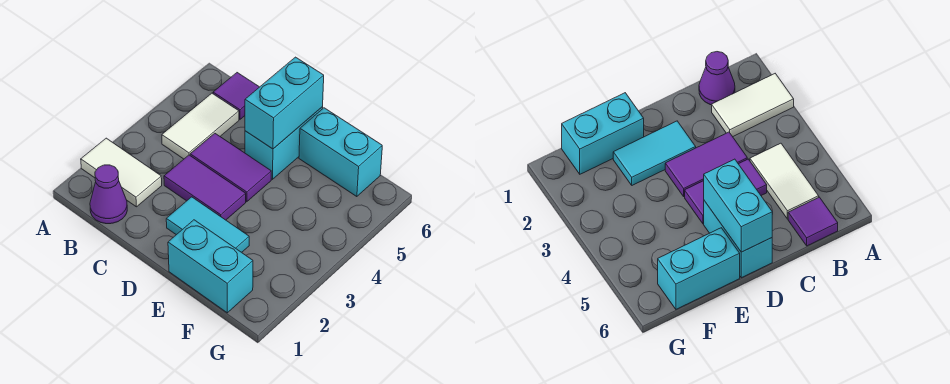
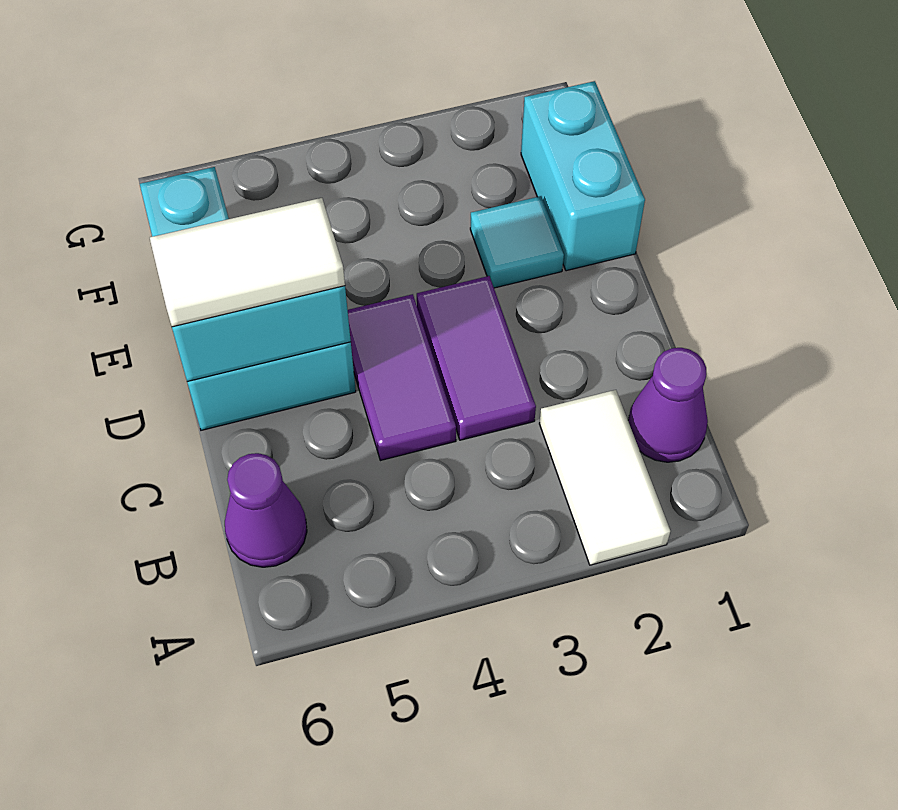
white 1x2 tile [162,93,239,159] -> white 1x2 tile moved to [150,198,345,327]
purple 1x1 tile [213,73,259,119] -> purple 1x1 cone [225,453,307,567]
cyan 1x2 tile [166,197,249,252] -> cyan 1x1 tile [470,196,564,288]

